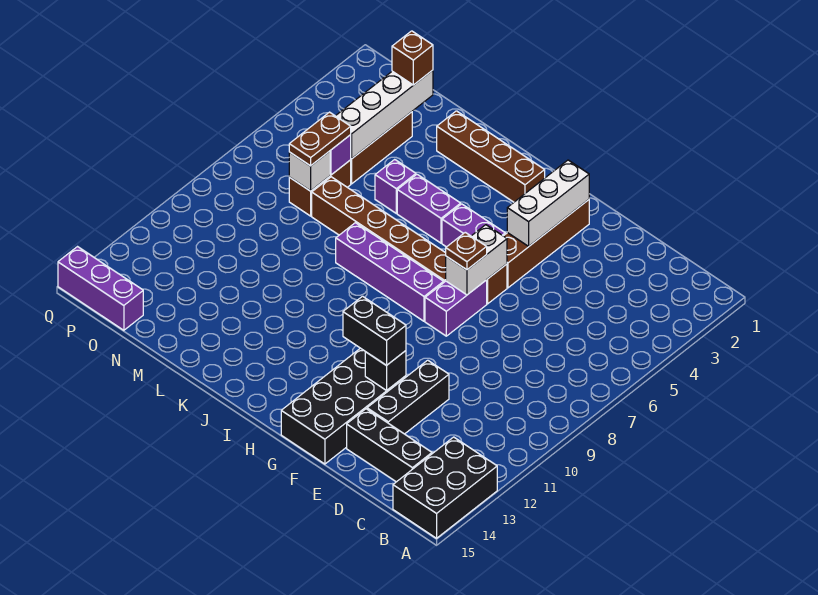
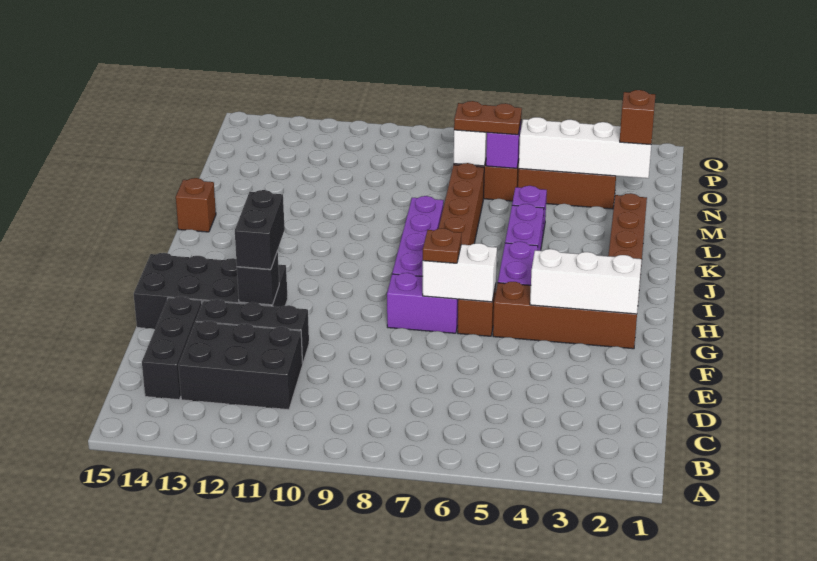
black 2x3 brick [393,437,497,538] -> black 2x3 brick moved to [178,321,303,410]
none -> brown 1x1 brick [176,178,216,232]
purple 1x3 brick [58,247,143,330] -> none

